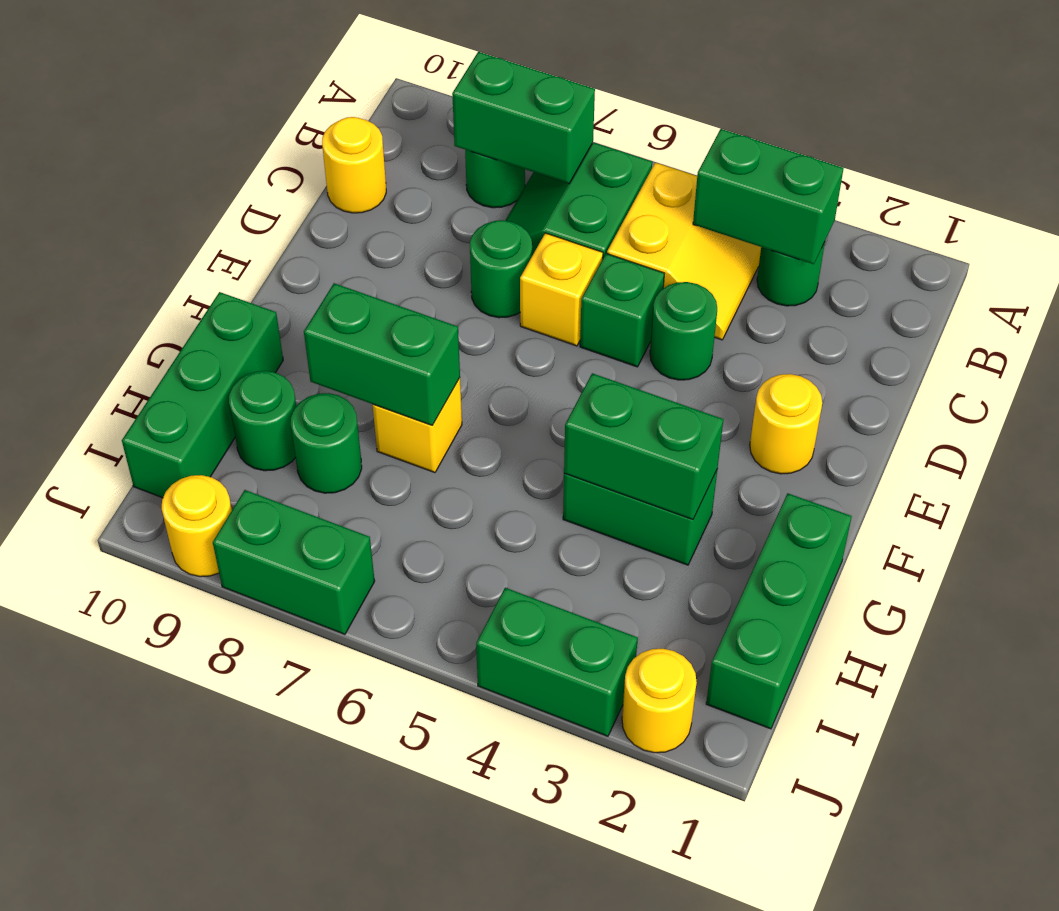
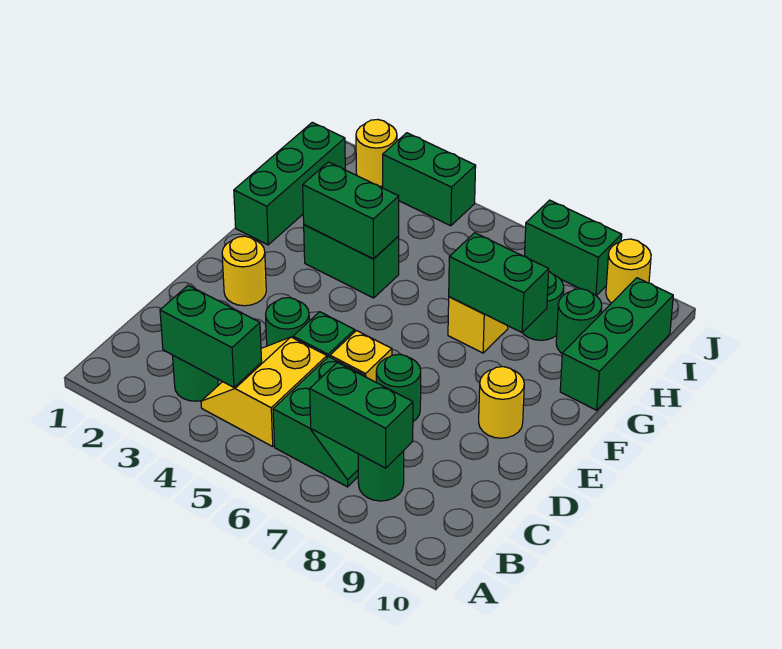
yellow 1x1 round brick [322,117,386,213] -> yellow 1x1 round brick moved to [479,367,524,438]

